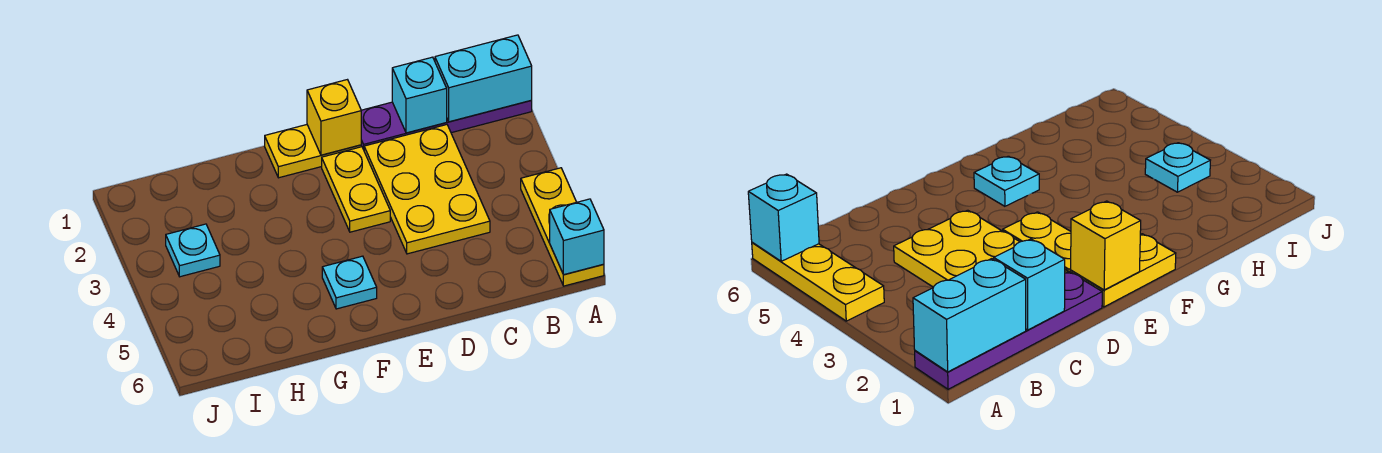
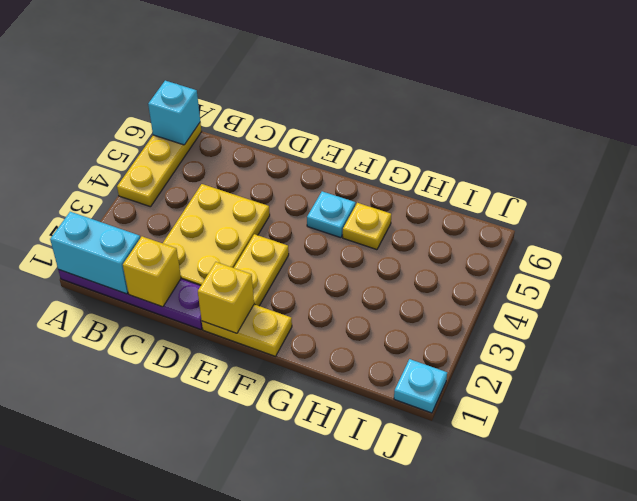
cyan 1x1 brick [392,57,447,133] -> yellow 1x1 brick [123,236,181,307]
none -> yellow 1x1 plate [343,203,391,250]
cyan 1x1 plate [166,224,220,277] -> cyan 1x1 plate moved to [394,359,447,413]

